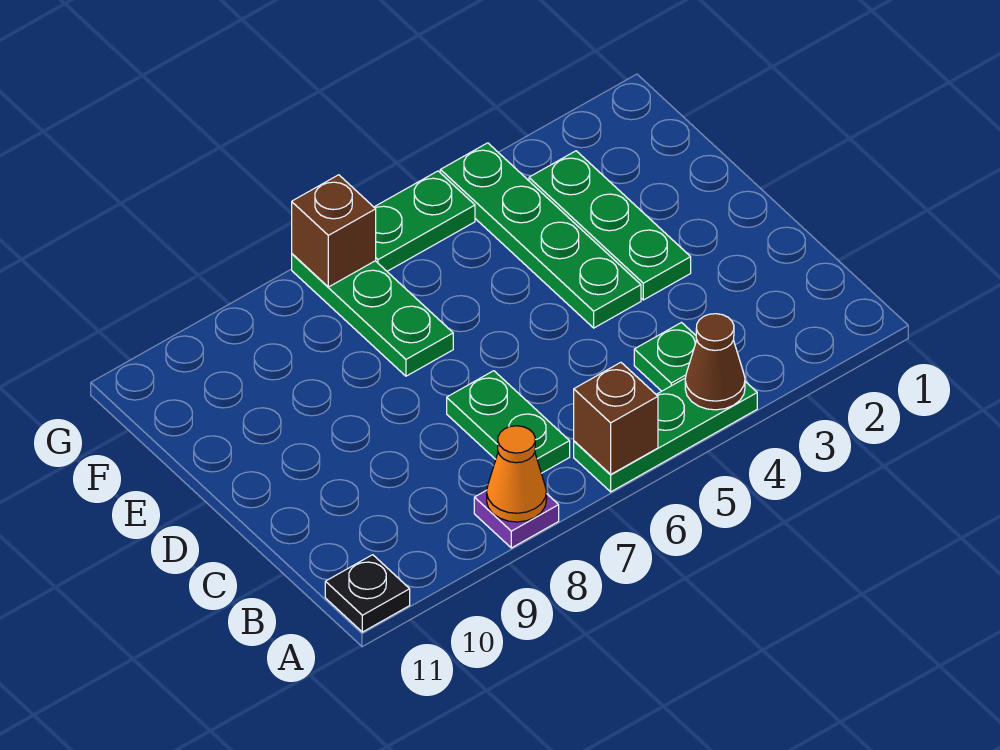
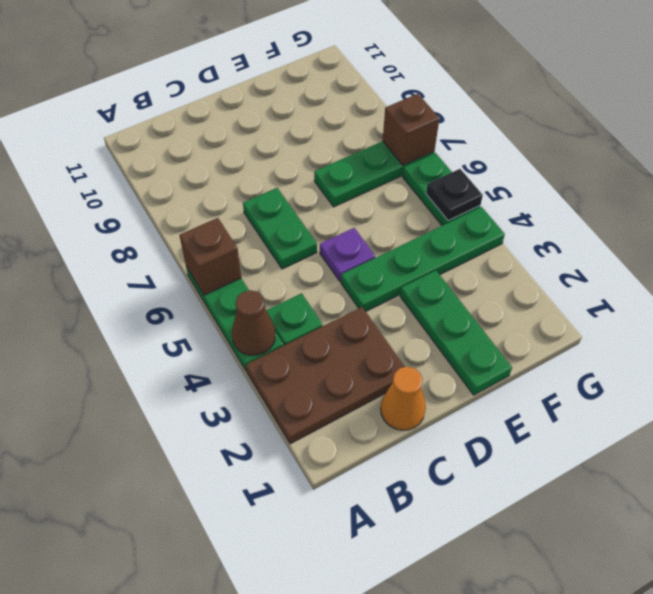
none -> brown 2x3 plate [246,307,405,444]
purple 1x1 plate [474,490,559,548] -> purple 1x1 plate moved to [320,228,375,282]
orange 1x1 cone [487,426,547,522] -> orange 1x1 cone moved to [381,367,426,430]
black 1x1 plate [325,555,410,632] -> black 1x1 plate moved to [426,169,483,221]
green 1x2 plate [447,371,570,473] -> green 1x2 plate turned to [243,188,317,269]
green 1x3 plate [529,151,691,300] -> green 1x3 plate turned to [400,270,512,395]

